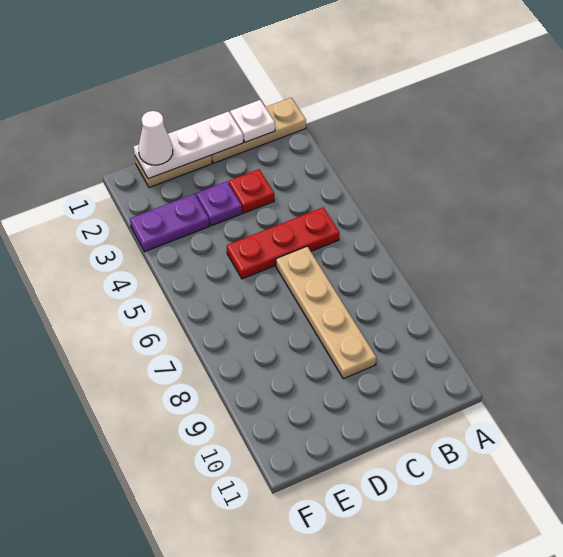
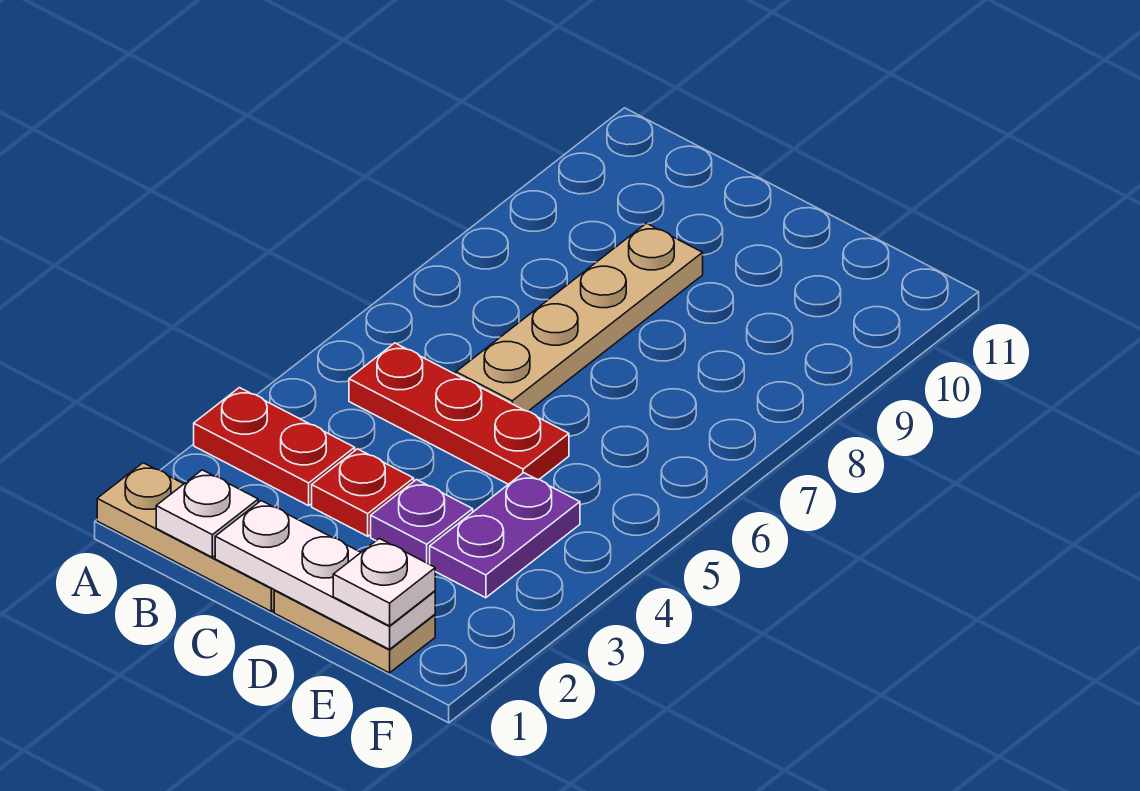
none -> red 1x2 plate [194,388,355,506]
white 1x1 cone [138,111,173,165] -> white 1x1 plate [333,539,435,626]
purple 1x2 plate [130,194,209,252] -> purple 1x2 plate turned to [430,473,580,598]

